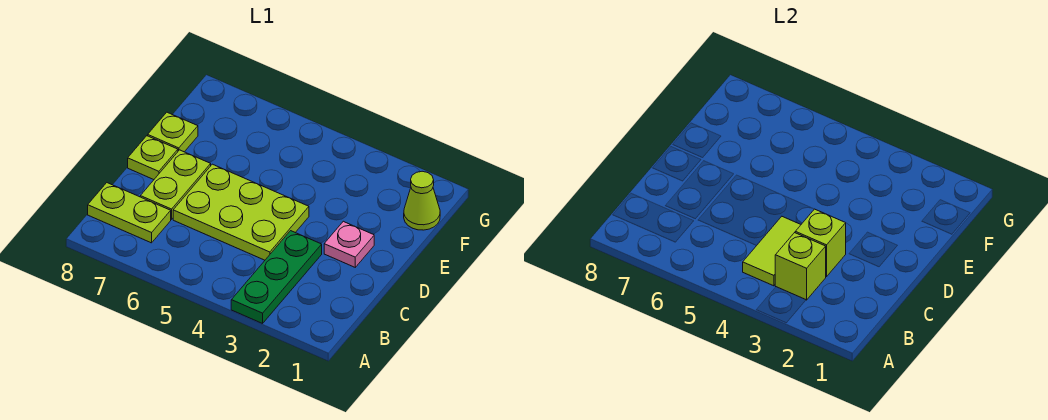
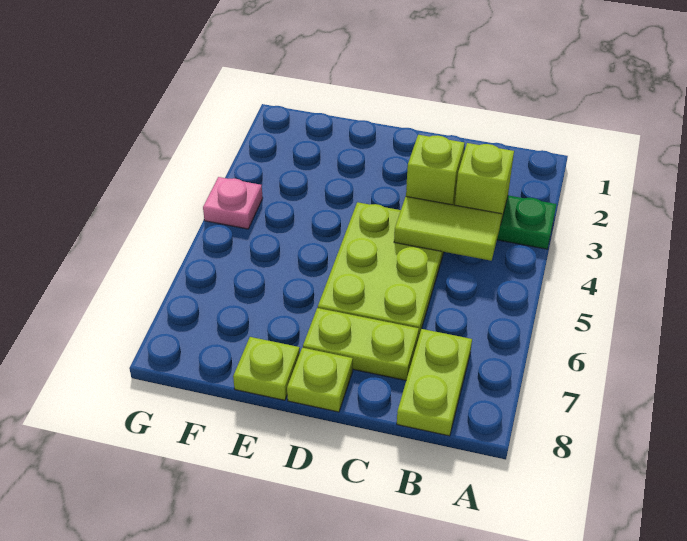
pink 1x1 plate [324,221,374,267] -> pink 1x1 plate moved to [203,177,263,229]
lime 1x1 cone [404,171,440,230] -> none

